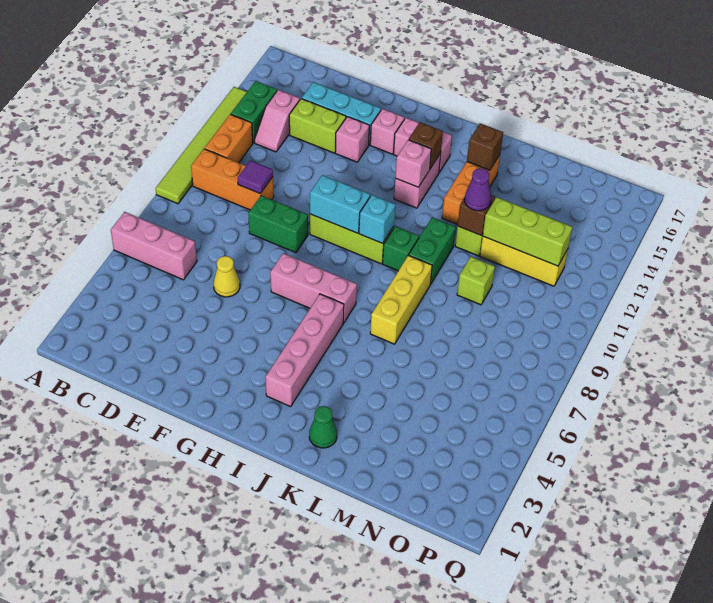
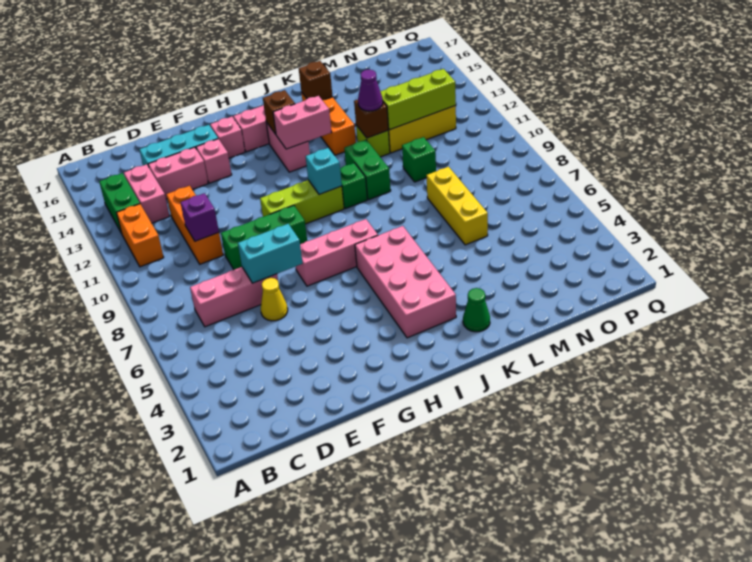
pink 1x3 brick [111,212,197,280] -> pink 1x3 brick moved to [190,267,278,327]
lime 1x6 tile [156,87,247,204] -> none
orange 1x3 brick [191,149,274,210] -> orange 1x3 brick turned to [166,186,223,264]
pink 1x2 slope [254,90,300,152] -> pink 1x2 brick [124,164,170,223]
purple 1x1 tile [238,161,273,194] -> purple 1x1 brick [180,193,219,241]
lime 1x2 brick [289,99,346,153] -> pink 1x2 brick [148,147,208,199]
green 1x2 brick [248,195,308,253] -> green 1x3 brick [221,205,307,270]
cyan 1x2 brick [310,175,370,233] -> cyan 1x2 brick moved to [238,224,303,283]
pink 1x4 brick [265,294,344,407] -> pink 2x4 brick [355,226,456,338]
pink 1x1 brick [395,140,431,187] -> pink 1x2 brick [273,96,331,149]
yellow 1x3 brick [370,255,432,344] -> yellow 1x3 brick moved to [427,167,488,245]
lime 1x1 brick [457,257,495,305] -> green 1x1 brick [402,137,436,182]

